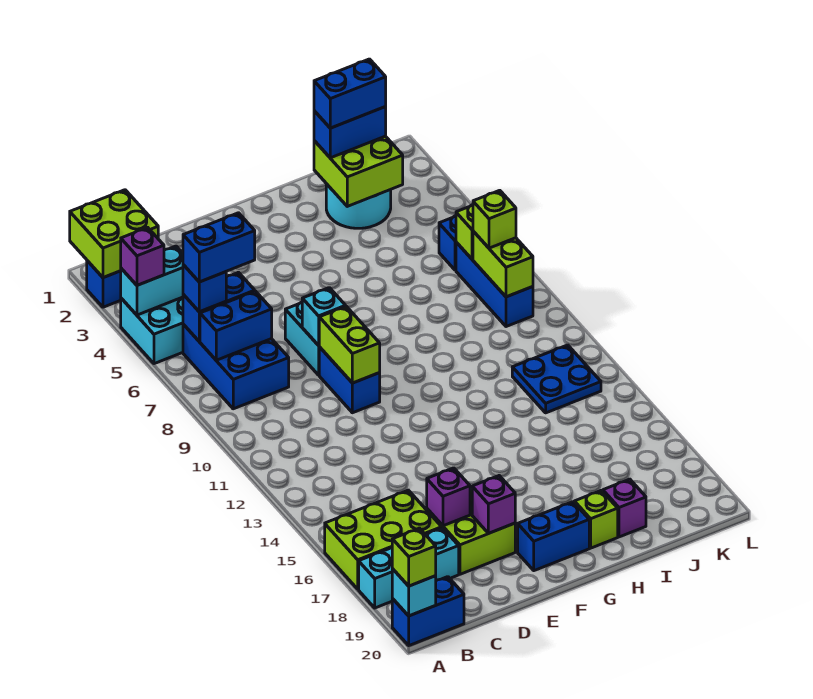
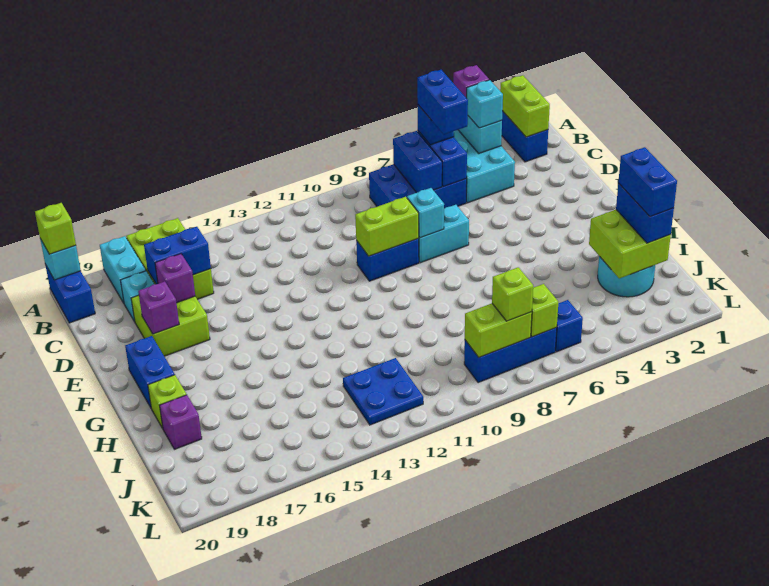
lime 2x2 brick [70,190,158,278] -> lime 1x2 brick [500,75,550,137]
none -> cyan 1x1 brick [467,80,503,128]
none -> blue 1x2 brick [144,227,211,284]

